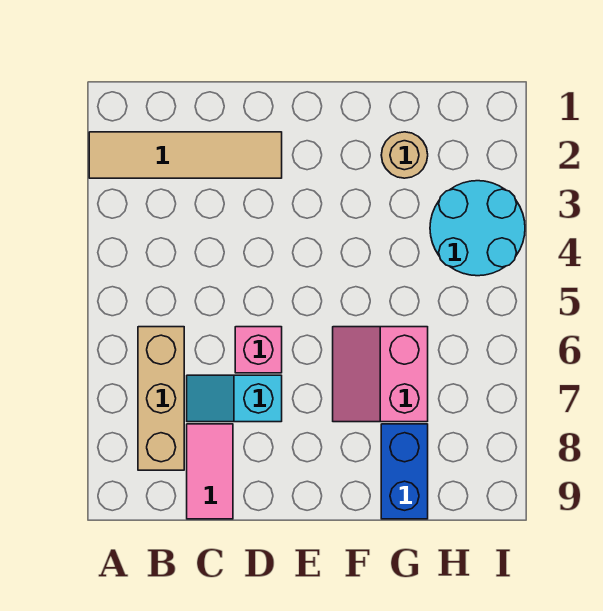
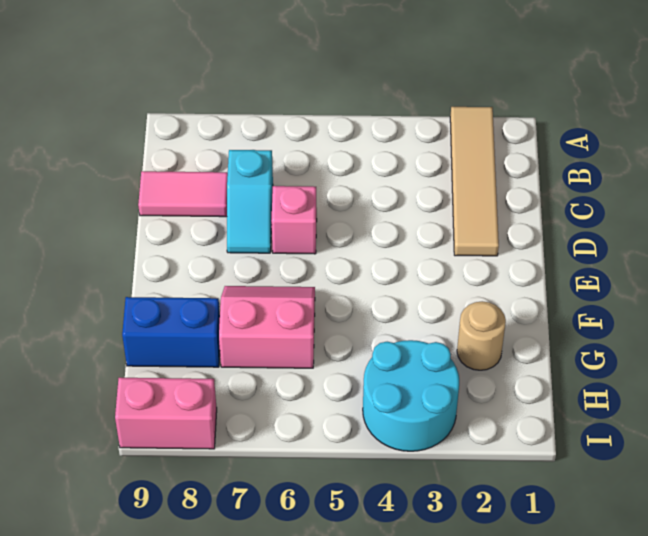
tan 1x3 brick [138,327,184,470] -> none
cyan 1x2 slope [187,375,282,422] -> cyan 1x2 slope turned to [227,150,273,253]
none -> pink 1x2 brick [115,378,217,449]

